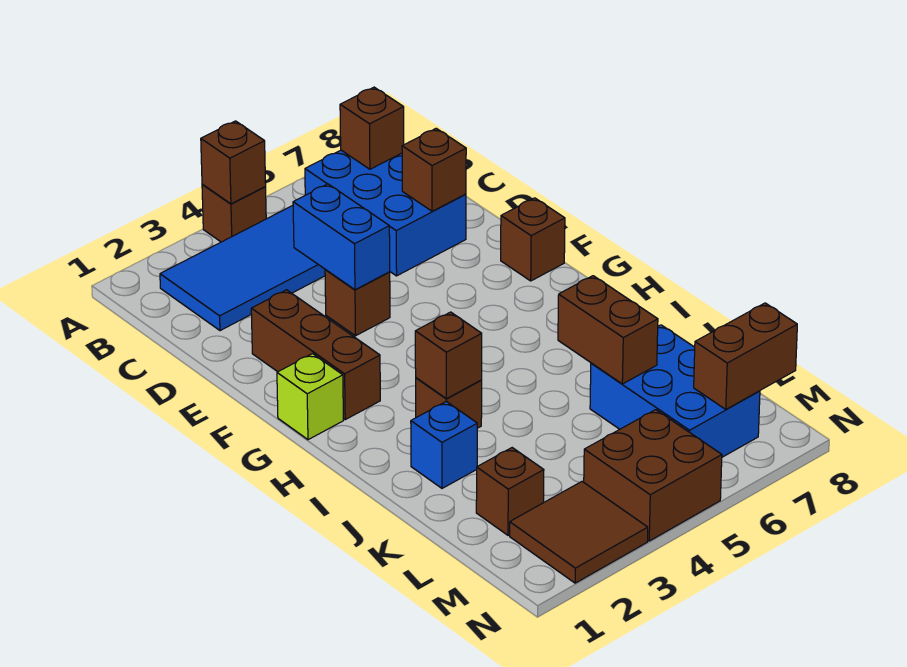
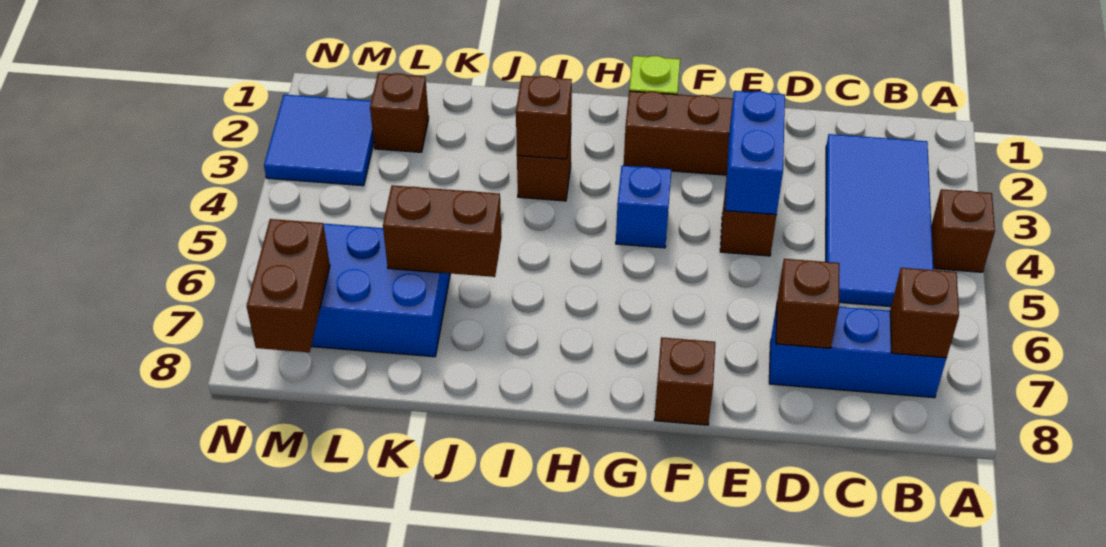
brown 1x1 brick [201,121,266,204] -> none
blue 2x3 brick [305,150,466,276] -> blue 1x3 brick [769,304,947,398]
blue 1x2 brick [293,184,390,290] -> blue 1x2 brick turned to [725,91,785,215]
blue 1x1 brick [411,402,477,488] -> blue 1x1 brick moved to [616,166,671,248]
brown 2x2 tile [510,482,648,583] -> blue 2x2 tile [264,95,374,186]
brown 2x2 brick [584,410,722,541] -> none

